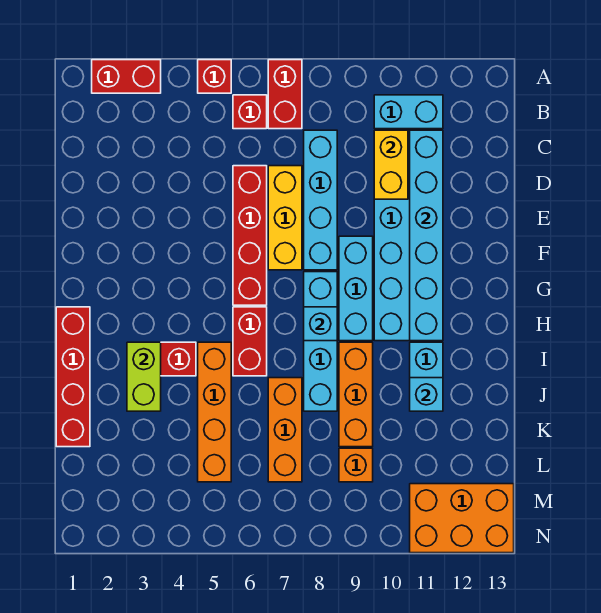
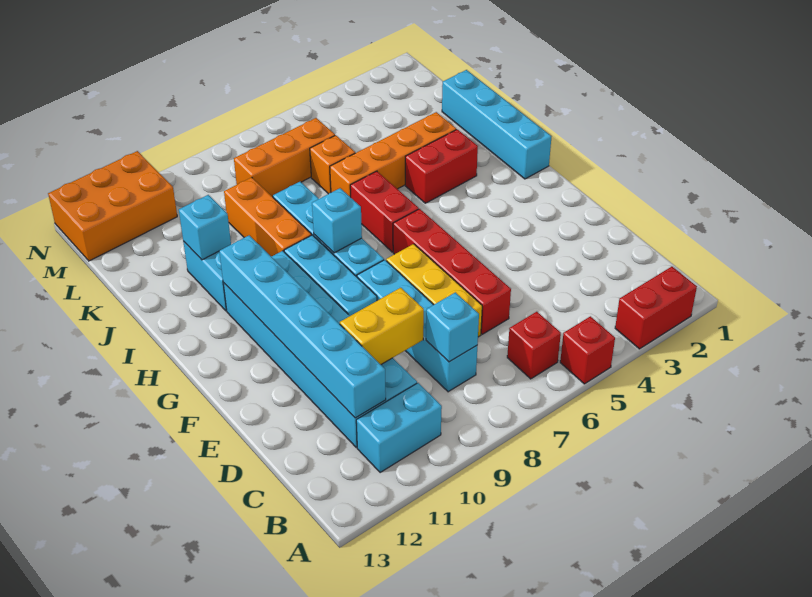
red 1x2 brick [268,60,302,129] -> none
none -> cyan 1x1 brick [426,292,479,362]
yellow 1x2 brick [374,130,408,199] -> yellow 1x2 brick turned to [340,288,424,365]
red 1x4 brick [56,307,90,447] -> cyan 1x4 brick [442,70,552,179]
lime 1x2 brick [127,342,161,411] -> none
orange 1x4 brick [198,342,231,482] -> orange 1x4 brick turned to [330,112,456,197]
orange 1x3 brick [268,378,302,482] -> orange 1x3 brick turned to [234,118,335,197]
orange 1x1 brick [339,448,373,482] -> orange 1x1 brick moved to [310,135,355,194]

